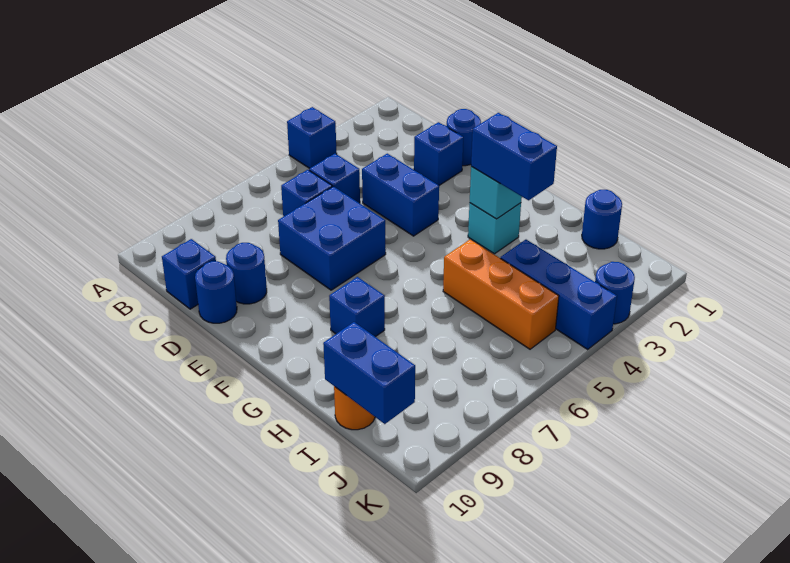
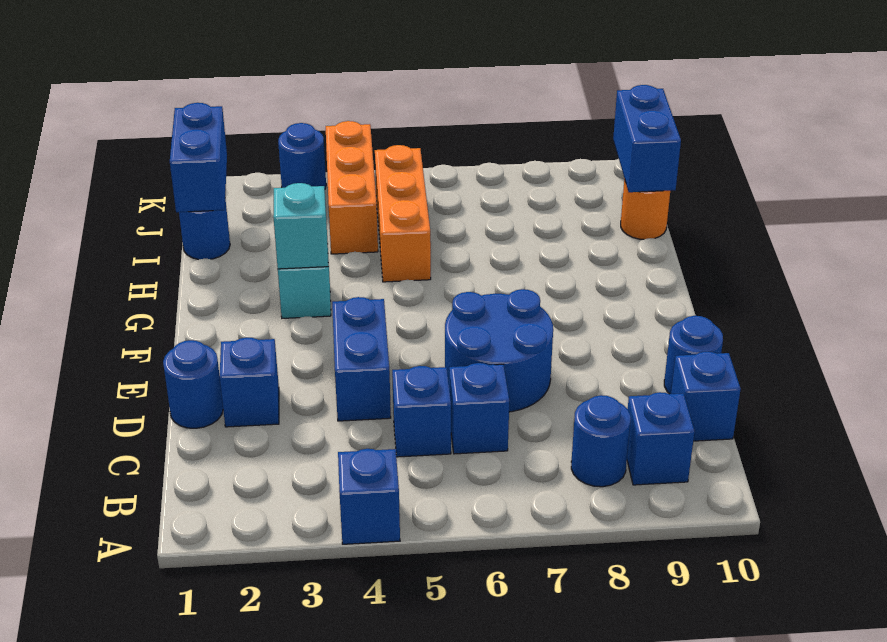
blue 2x2 brick [278,186,386,290] -> blue 2x2 round brick [445,289,553,412]
blue 1x1 round brick [226,243,267,304] -> blue 1x1 round brick moved to [571,395,631,487]
blue 1x2 brick [471,113,557,200] -> blue 1x2 brick moved to [170,103,227,212]
blue 1x1 brick [329,277,385,337] -> blue 1x1 brick moved to [627,392,695,485]
blue 1x3 brick [501,240,617,349] -> orange 1x3 brick [326,121,378,254]

